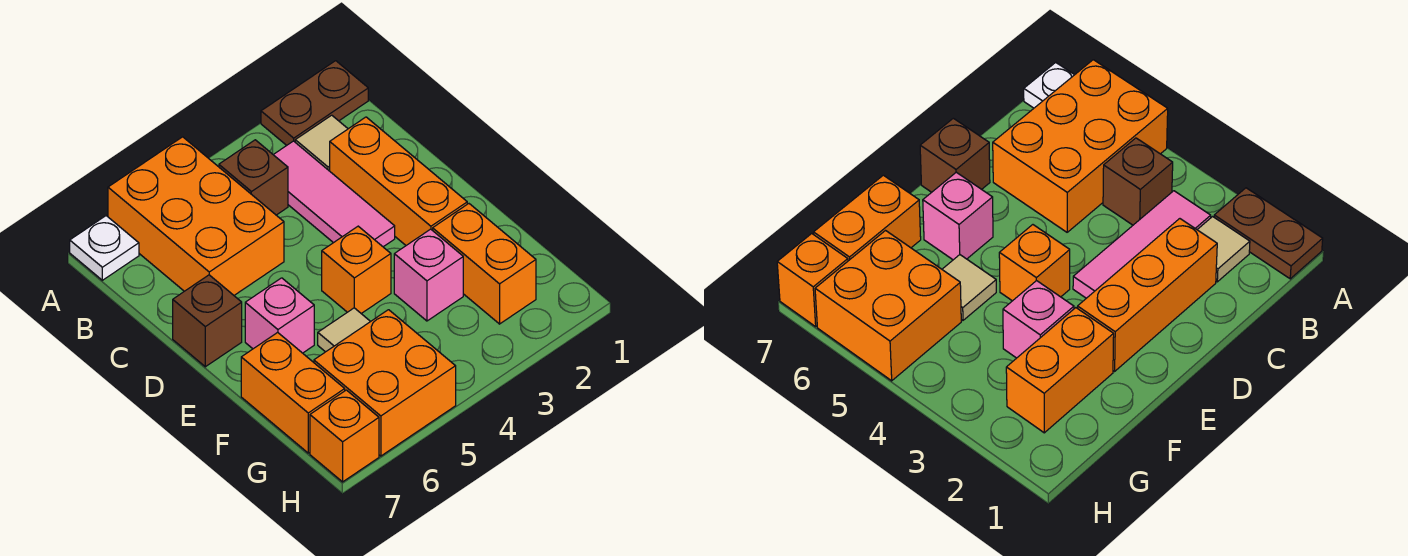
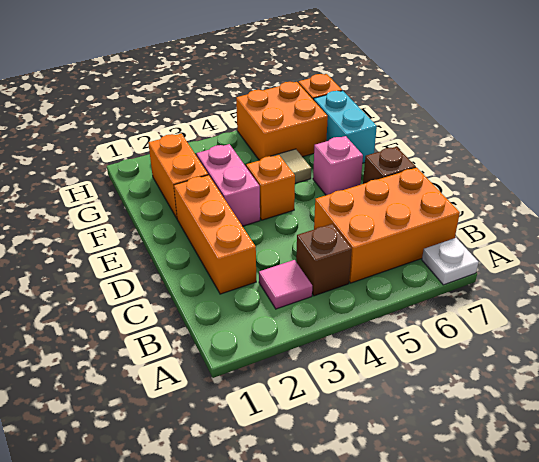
brown 1x2 plate [261,61,368,145] -> none
orange 2x3 brick [108,137,284,295] -> orange 2x3 brick turned to [314,168,460,283]
tan 1x1 tile [295,115,348,171] -> none
pink 1x3 tile [273,141,395,247] -> pink 1x1 tile [259,260,312,309]
pink 1x1 brick [394,229,463,321] -> pink 1x2 brick [196,144,260,226]
orange 1x2 brick [241,332,345,453] -> cyan 1x2 brick [314,91,377,163]

